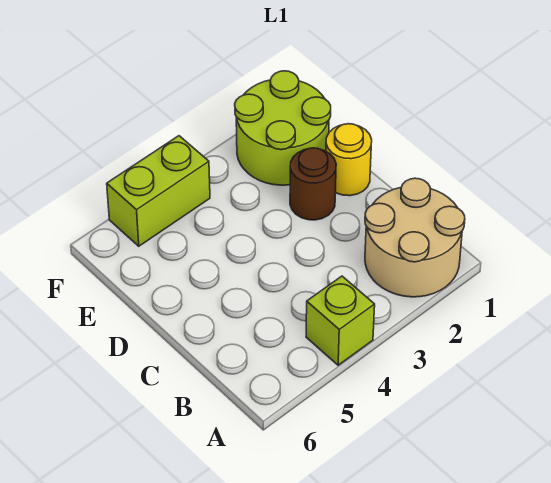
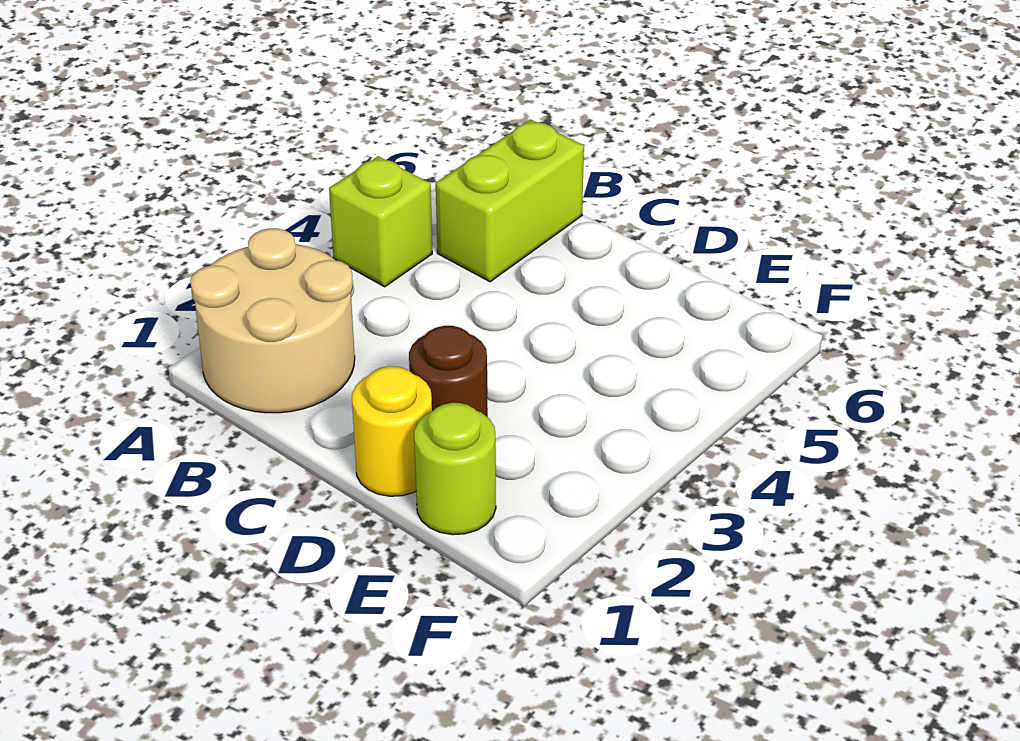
lime 2x2 round brick [235,71,331,185] -> lime 1x1 round brick [414,403,496,535]
lime 1x2 brick [107,136,210,246] -> lime 1x2 brick moved to [436,120,584,282]

